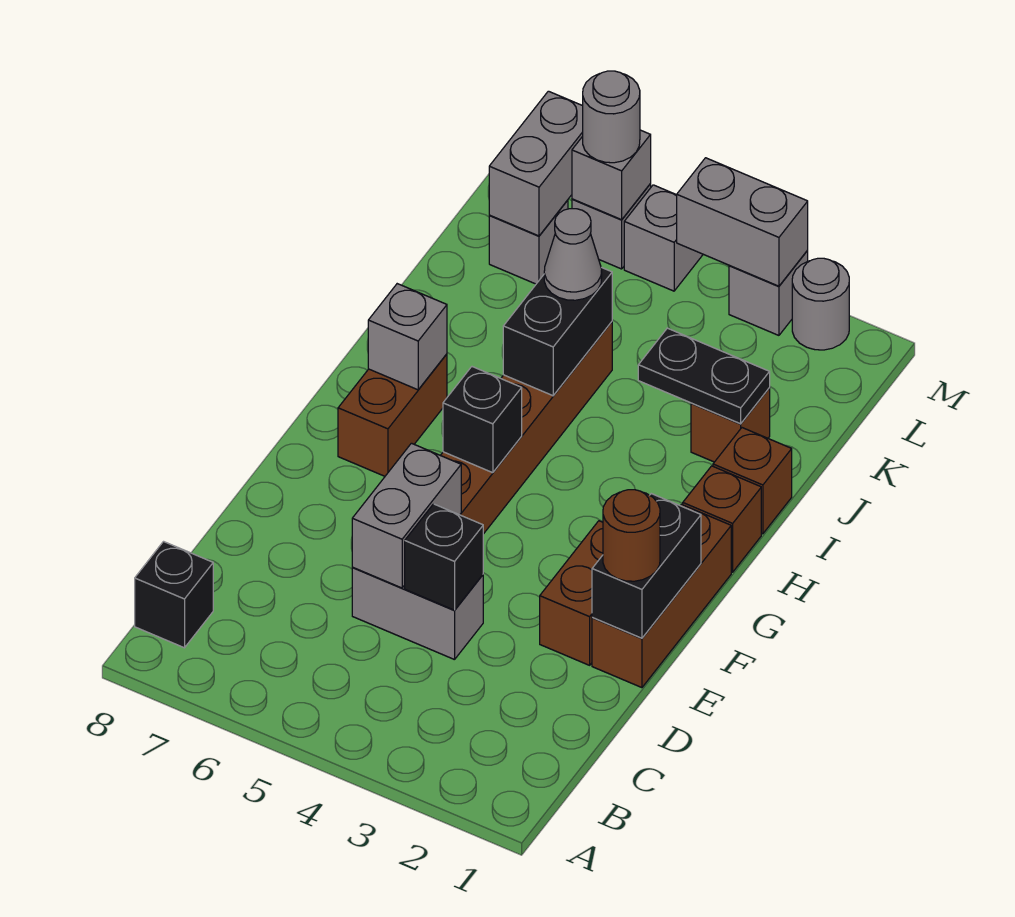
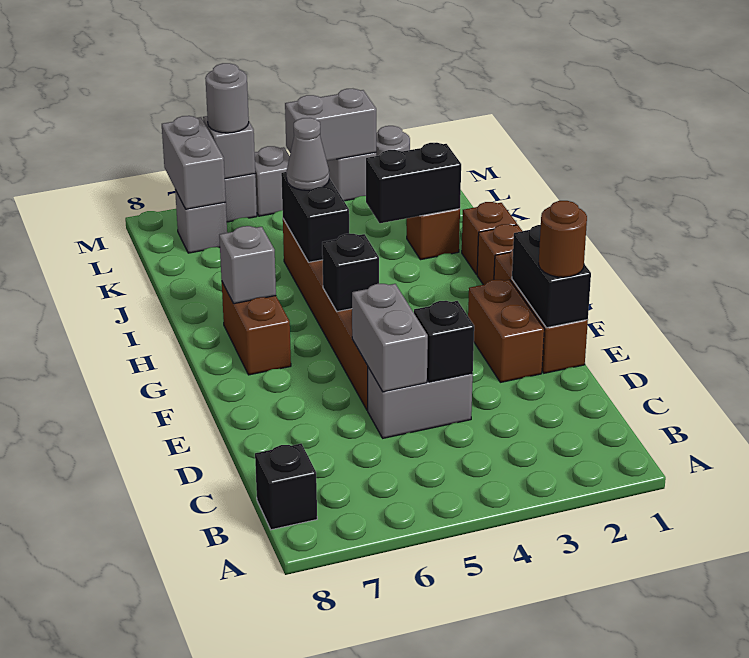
black 1x2 plate [638,328,770,424] -> black 1x2 brick [366,143,461,223]

